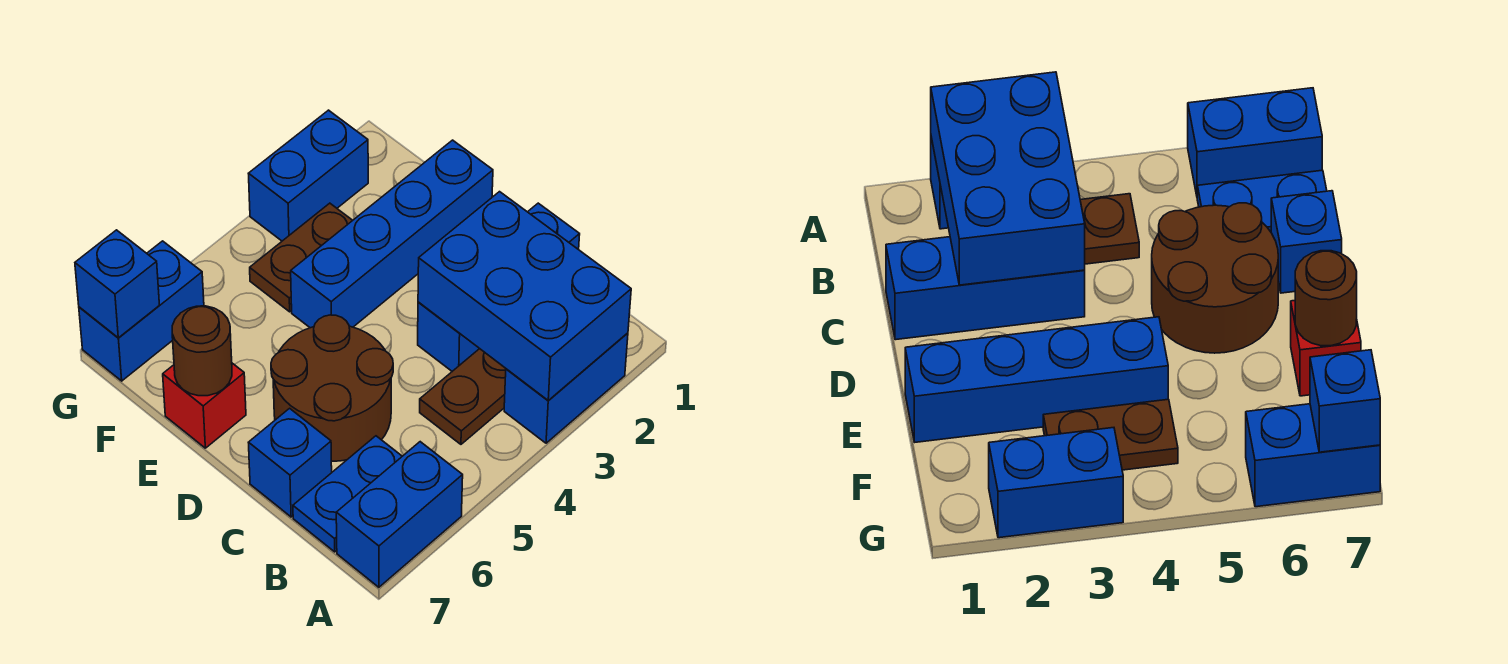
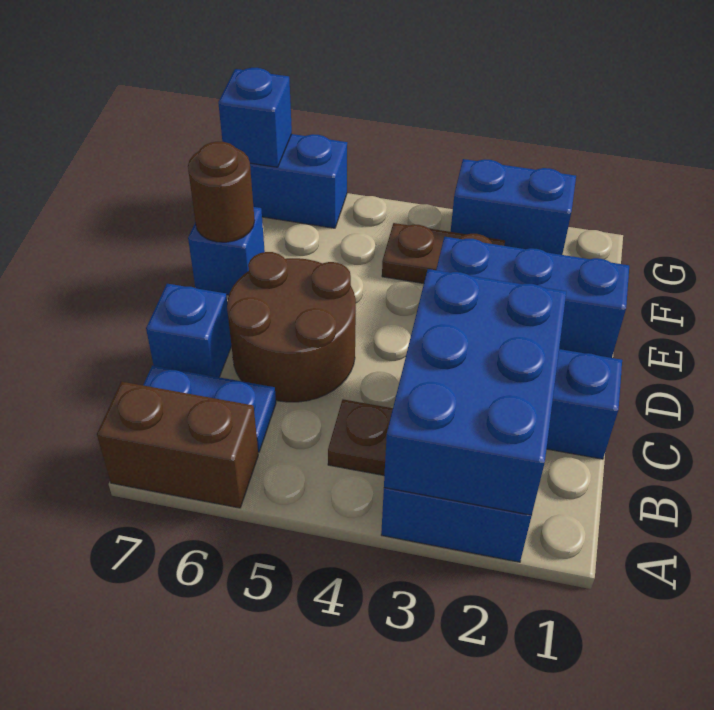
blue 1x2 brick [336,442,463,587] -> brown 1x2 brick [97,382,258,508]
blue 1x4 brick [291,140,493,328] -> blue 1x3 brick [436,237,629,358]
red 1x1 brick [163,363,246,448] -> blue 1x1 brick [188,207,265,295]

